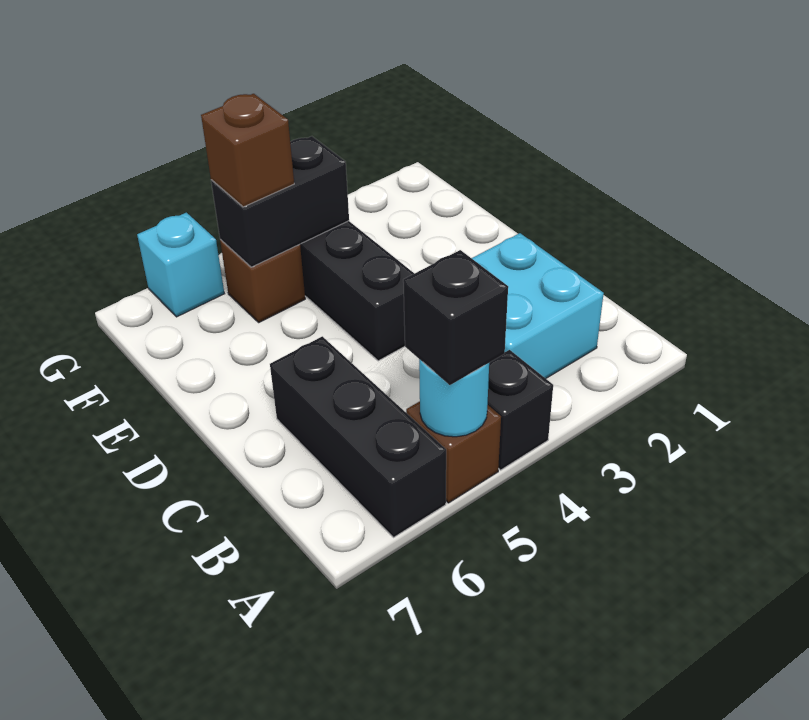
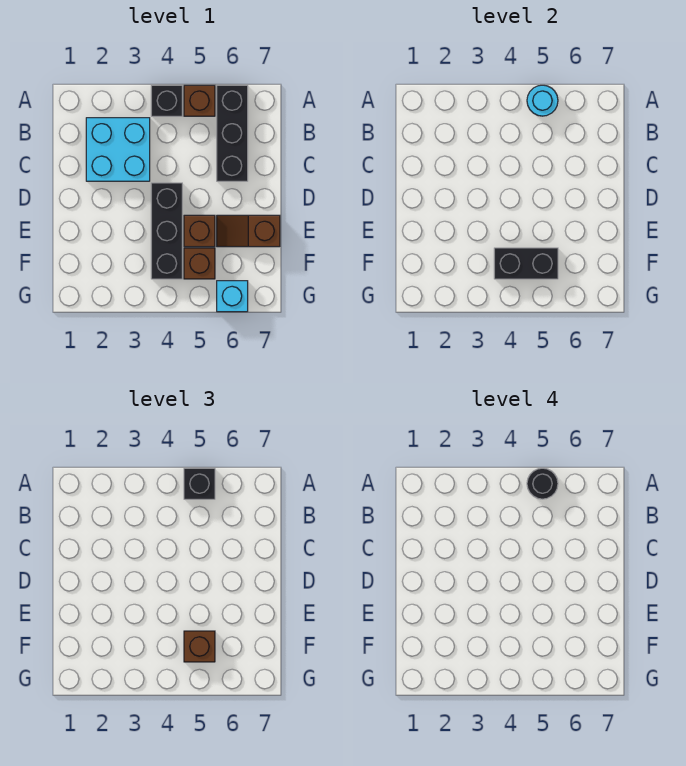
none -> black 1x1 round brick [527,468,558,499]
none -> brown 1x1 brick [184,215,215,247]
none -> brown 1x2 slope [217,215,280,247]

